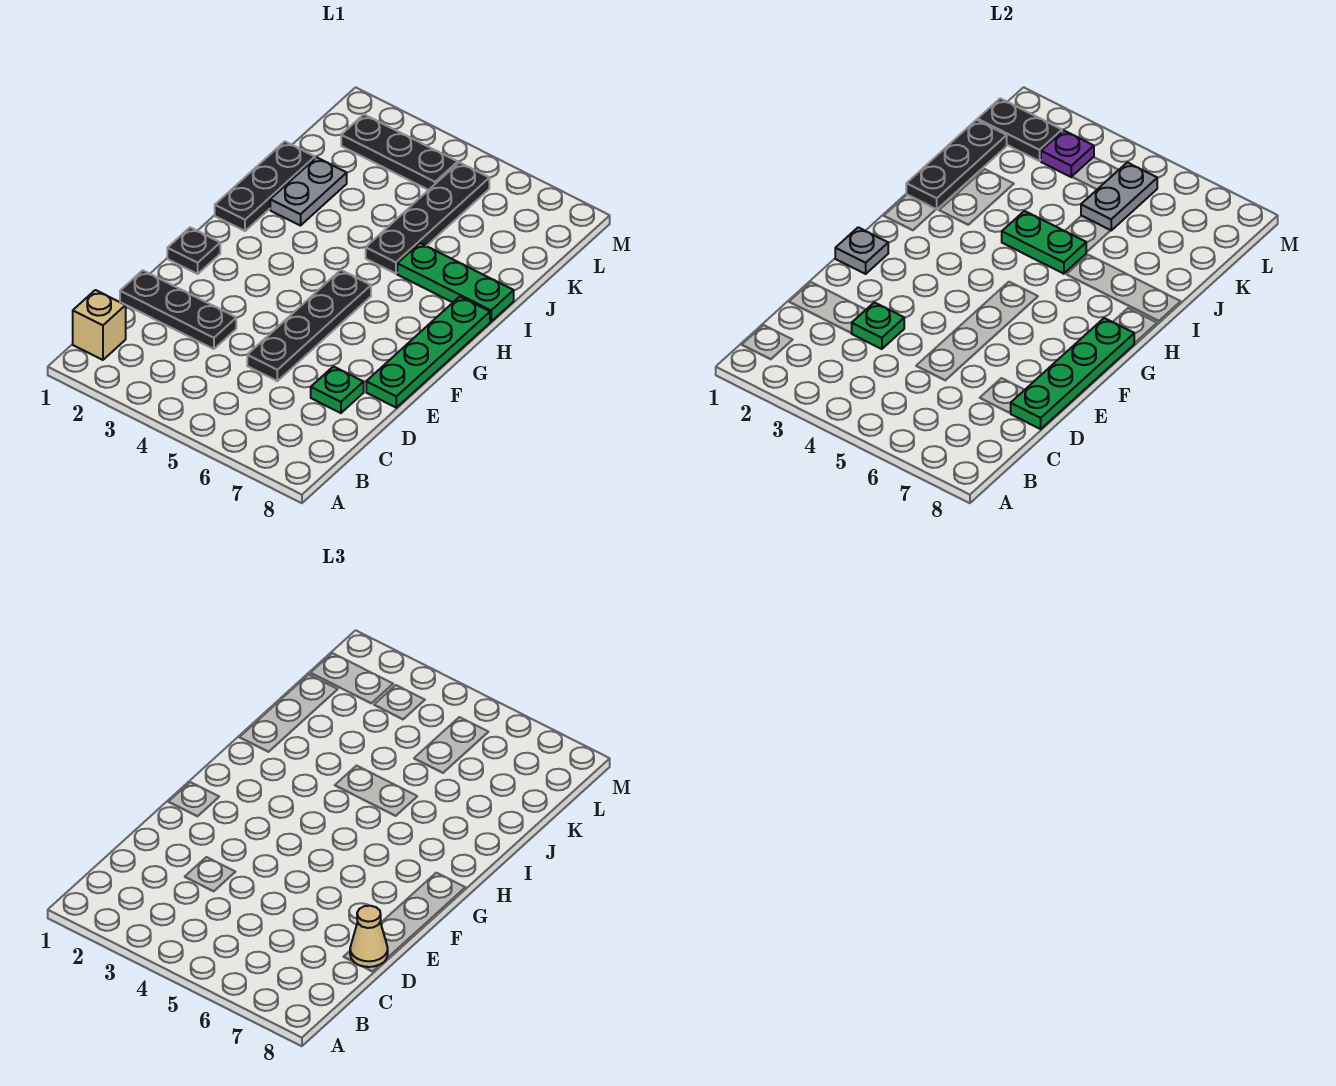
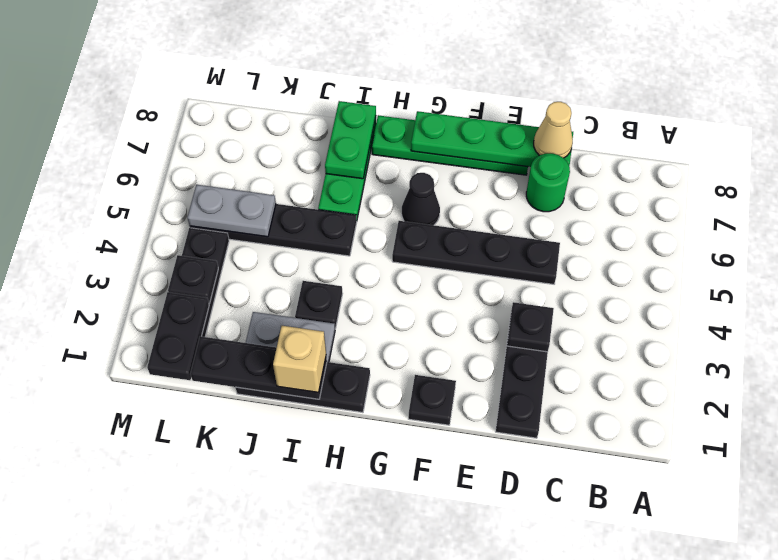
tan 1x1 brick [73,290,126,360] -> tan 1x1 brick moved to [273,326,326,392]
green 1x1 plate [852,302,904,349] -> black 1x1 plate [507,302,554,352]
green 1x1 plate [311,366,364,413] -> green 1x1 round brick [526,153,570,212]
grey 1x1 plate [835,227,888,274] -> none
none -> black 1x1 cone [402,173,440,225]
none -> black 1x1 plate [295,281,343,329]
green 1x2 plate [1002,211,1086,274] -> green 1x2 plate moved to [325,101,376,179]
purple 1x1 plate [1041,130,1094,177] -> black 1x1 plate [168,255,218,303]

